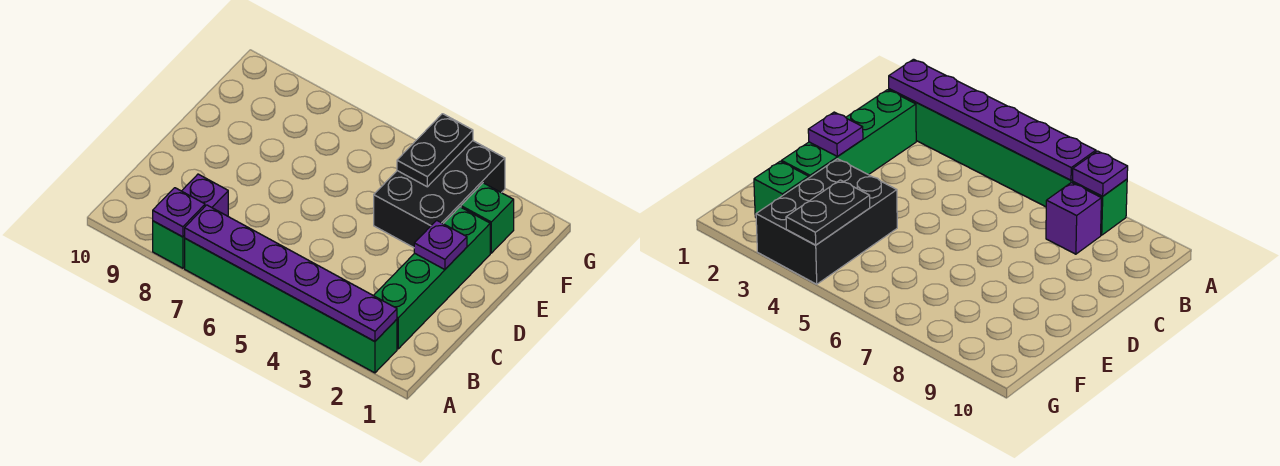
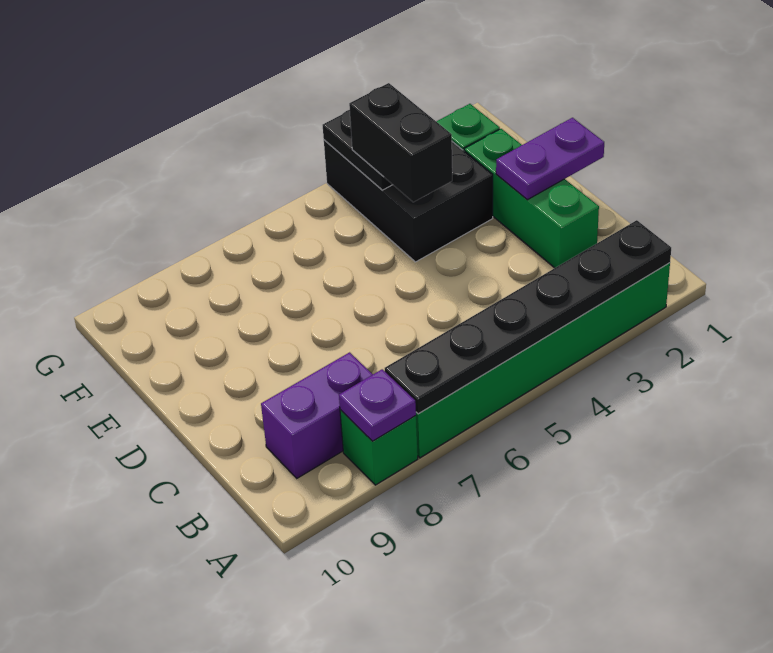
purple 1x6 plate [184,205,397,341] -> black 1x6 plate [385,220,671,414]
green 1x4 brick [374,207,490,349] -> green 1x3 brick [464,129,599,268]
purple 1x1 brick [182,174,228,216] -> purple 1x2 brick [261,352,373,478]
purple 1x1 plate [414,220,467,270] -> purple 1x2 plate [496,118,604,200]
none -> black 1x2 brick [349,83,452,202]

